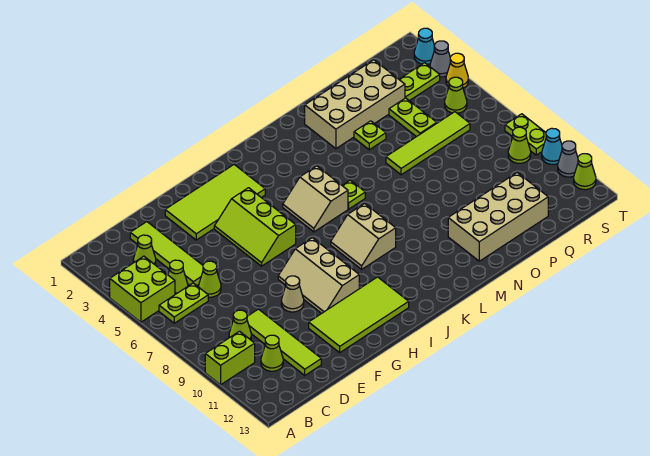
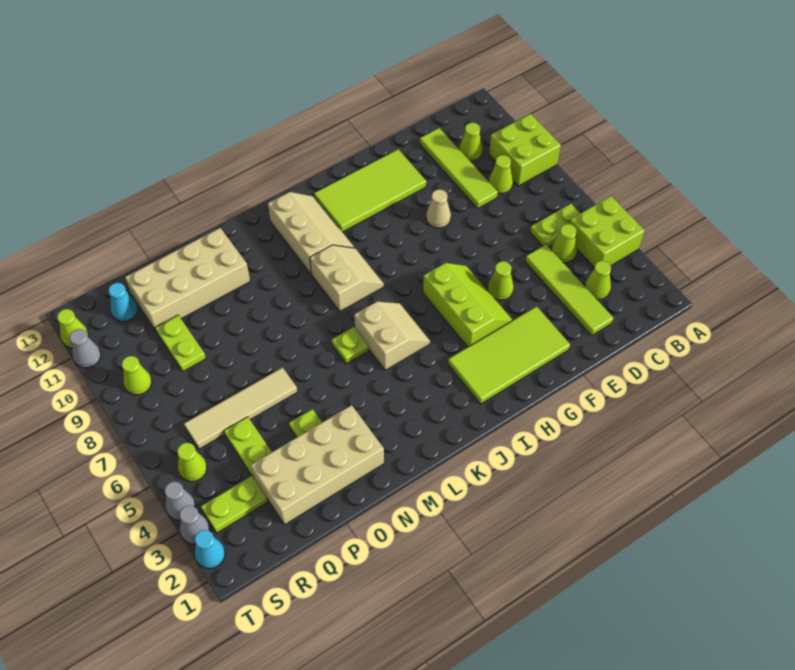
lime 1x2 brick [205,331,255,385] -> lime 2x2 brick [489,114,561,186]
lime 1x1 cone [199,261,221,297] -> lime 1x1 cone moved to [488,261,514,300]
tan 2x3 slope [278,238,359,313] -> tan 2x3 slope moved to [268,192,355,274]
lime 1x4 tile [386,112,470,175] -> tan 1x4 tile [184,368,297,449]
yellow 1x1 cone [446,53,468,88] -> grey 1x1 cone [164,481,195,520]
lime 1x2 plate [505,114,546,155] -> lime 1x2 plate moved to [155,315,206,371]
cyan 1x1 cone [542,128,562,164] -> cyan 1x1 cone moved to [108,283,138,322]

